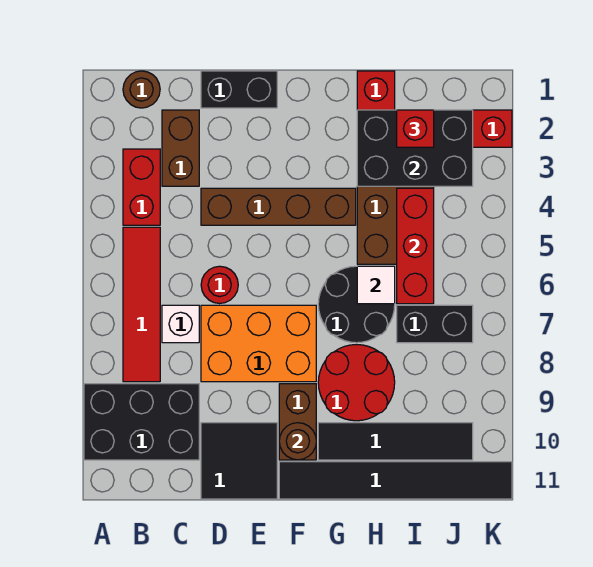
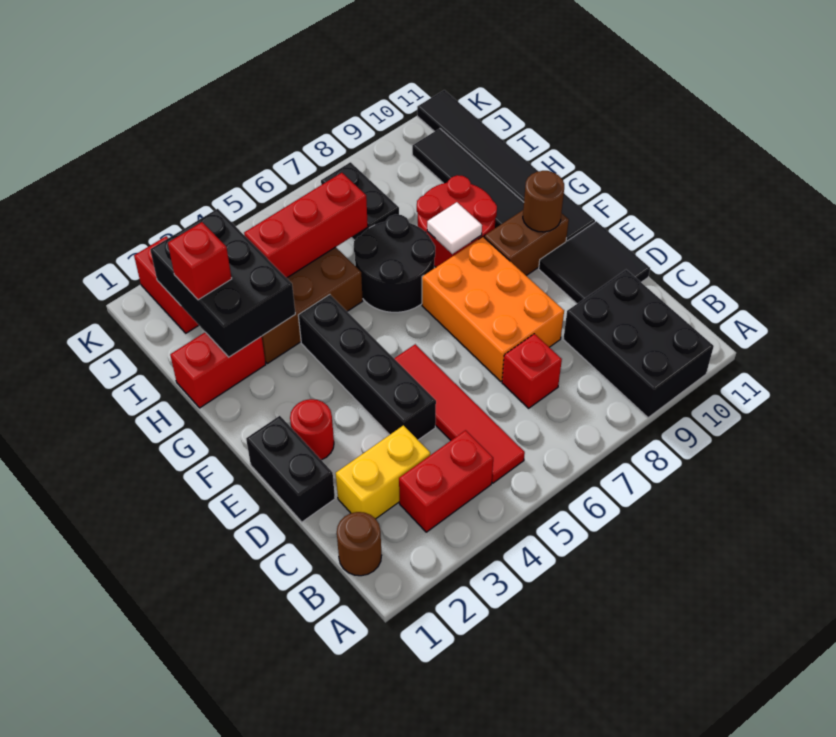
red 1x4 tile [123,227,160,382] -> red 1x4 tile turned to [394,344,525,483]
brown 1x2 brick [162,110,199,186] -> yellow 1x2 brick [336,425,430,519]
white 1x1 brick [162,305,199,343] -> red 1x1 brick [502,334,562,408]
brown 1x4 brick [201,188,356,225] -> black 1x4 brick [298,295,436,440]
red 1x1 round brick [201,266,238,304] -> red 1x1 round brick moved to [290,399,334,460]
white 1x1 tile [357,266,395,304] -> white 1x1 tile moved to [427,202,482,254]

